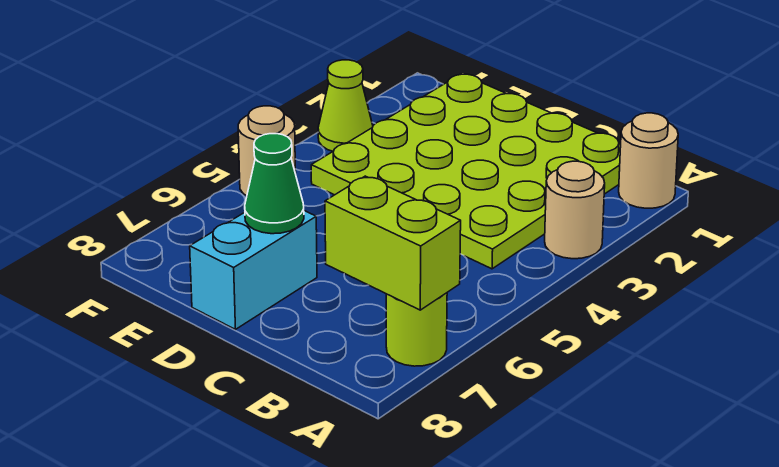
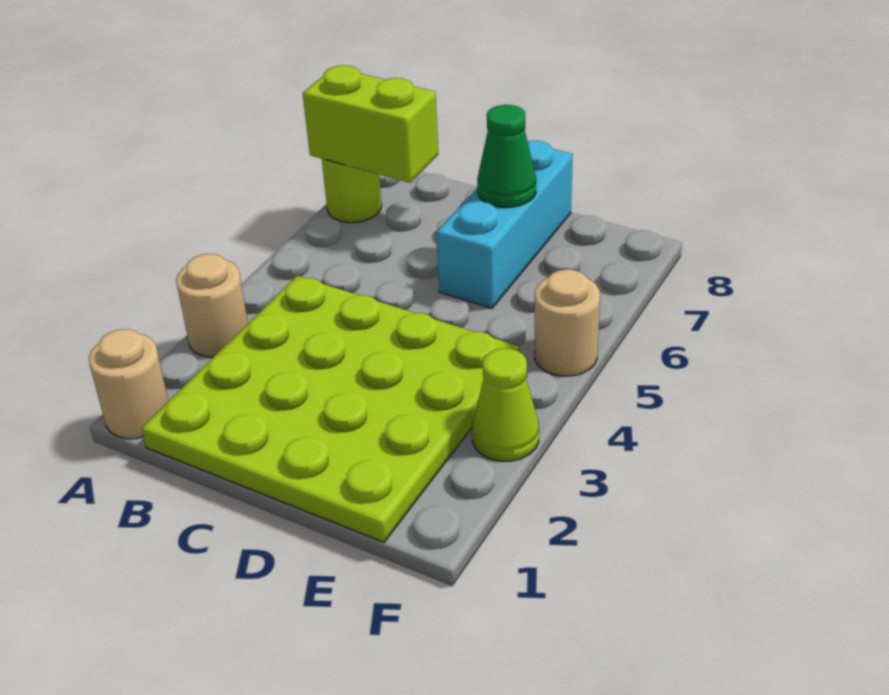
cyan 1x2 brick [190,211,317,329] -> cyan 1x3 brick [436,141,573,308]

